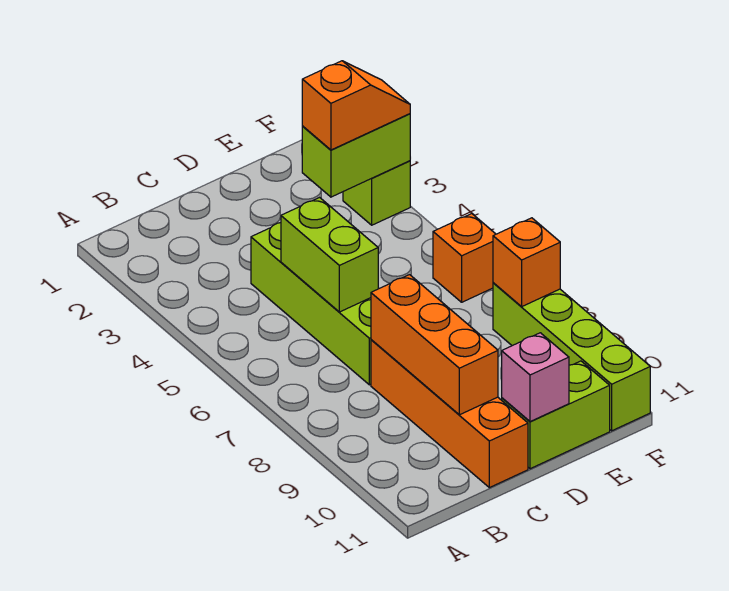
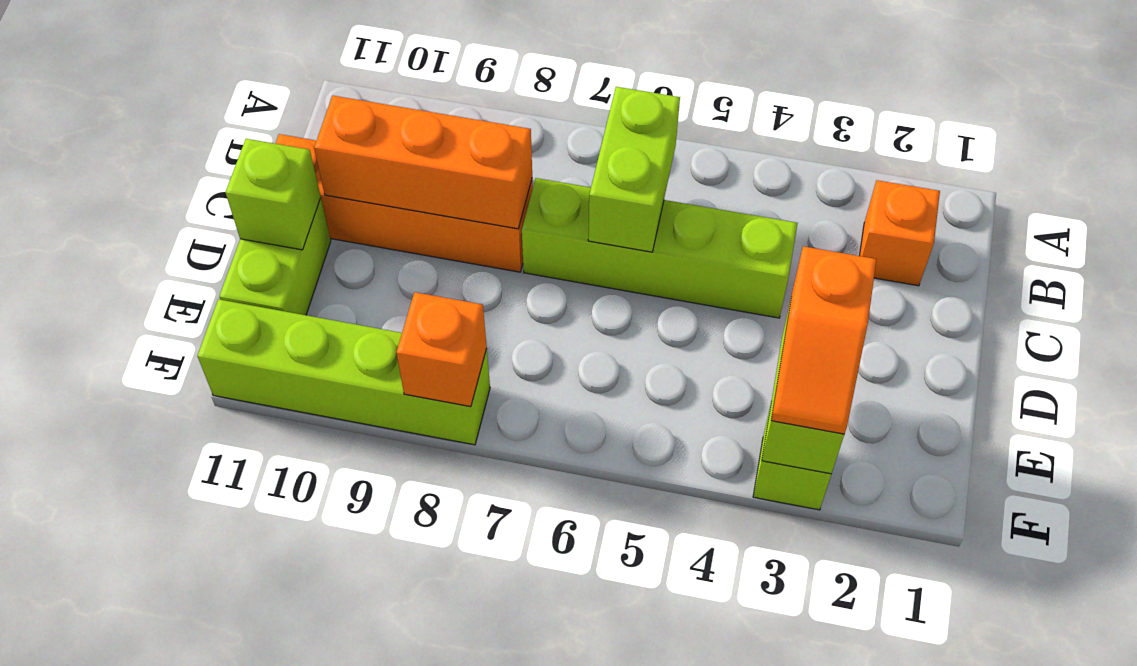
lime 1x2 brick [281,198,378,312] -> lime 1x2 brick turned to [588,87,680,252]
pink 1x1 brick [502,333,569,422] -> lime 1x1 brick [226,139,321,250]
orange 1x1 brick [433,214,496,302] -> orange 1x1 brick moved to [860,180,940,286]

